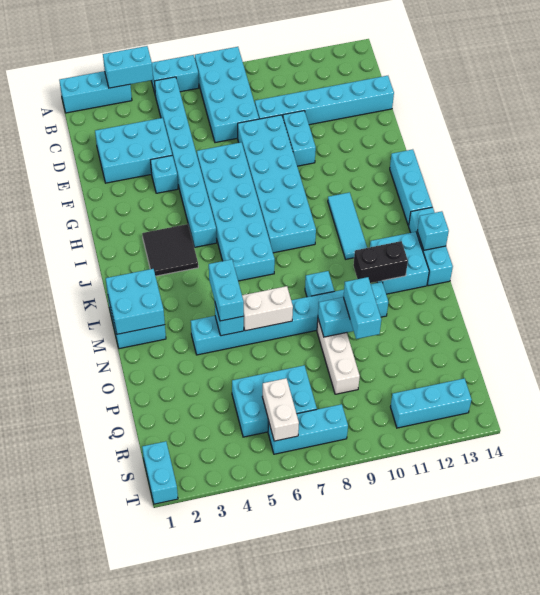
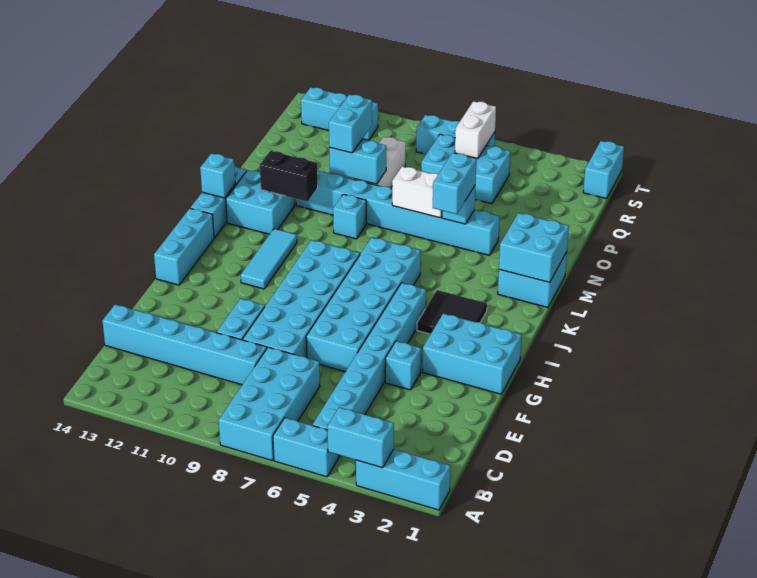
cyan 2x3 brick [95,118,172,183] -> cyan 2x3 brick moved to [423,314,522,394]

